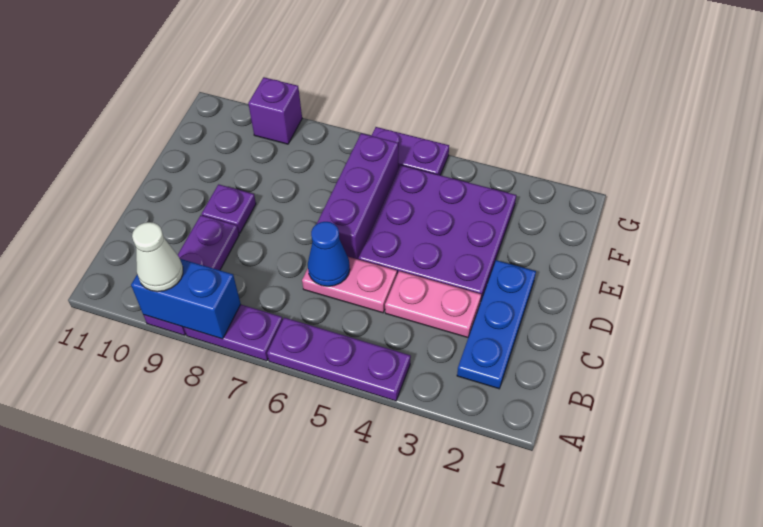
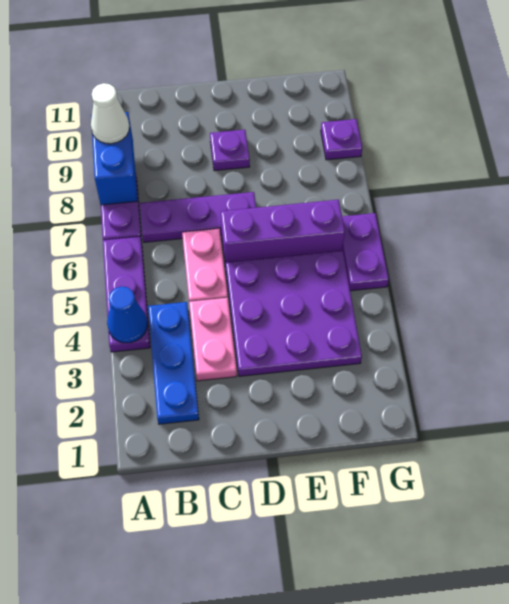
purple 1x3 plate [143,215,239,335] -> purple 1x3 plate moved to [140,192,256,242]
blue 1x3 plate [457,260,536,389] -> blue 1x3 plate turned to [148,302,199,424]
blue 1x1 cone [308,222,350,286] -> blue 1x1 cone moved to [107,286,148,343]
purple 1x1 brick [248,77,302,144] -> purple 1x1 plate [321,119,362,160]

